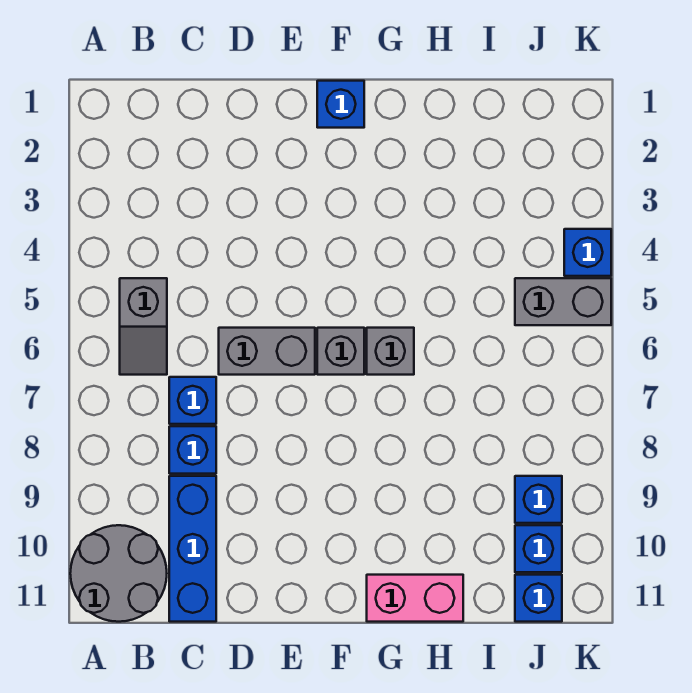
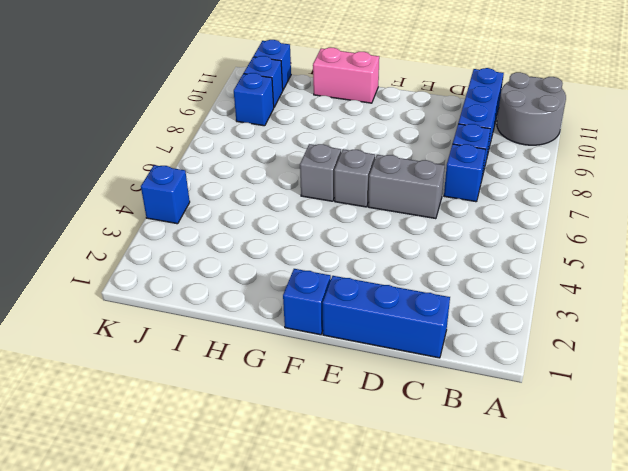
grey 1x2 slope [120,278,167,375] -> none
none -> blue 1x3 brick [323,276,450,358]
grey 1x2 brick [515,278,611,325] -> none

